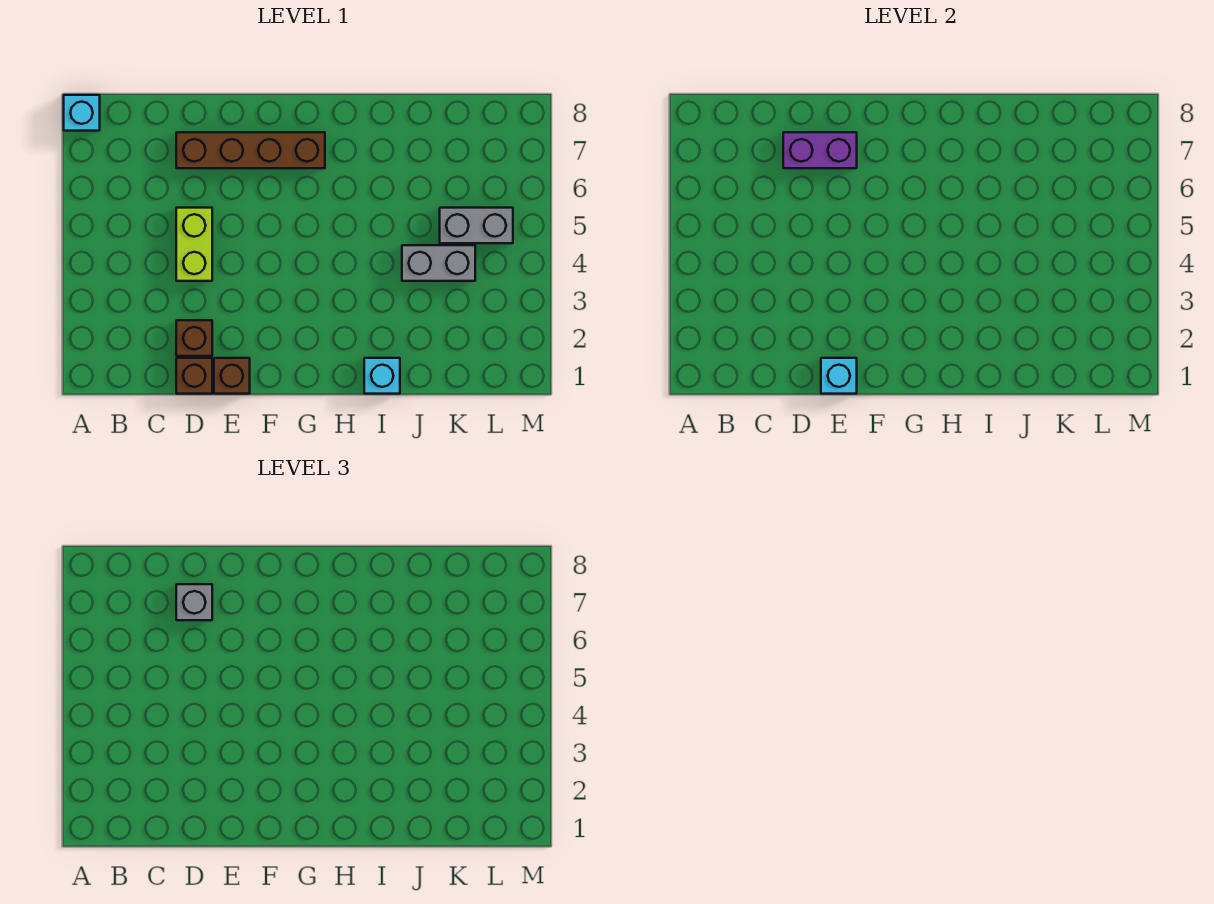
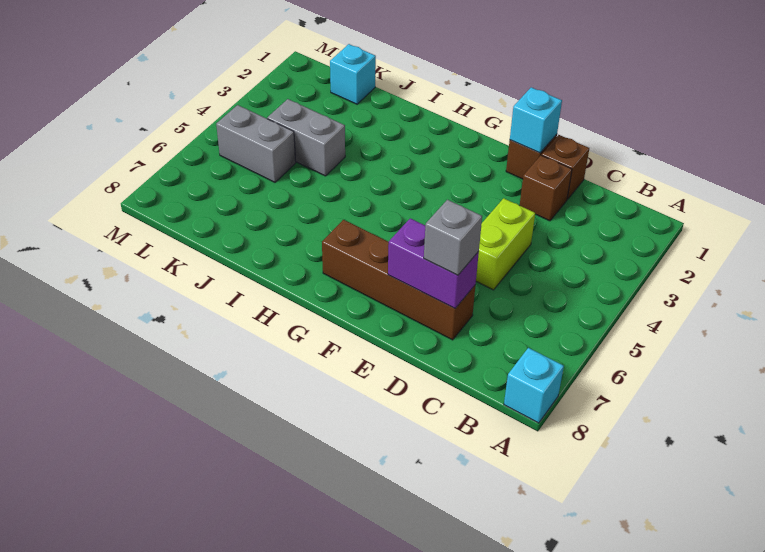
cyan 1x1 brick [364,358,400,394] -> cyan 1x1 brick moved to [330,44,376,104]

